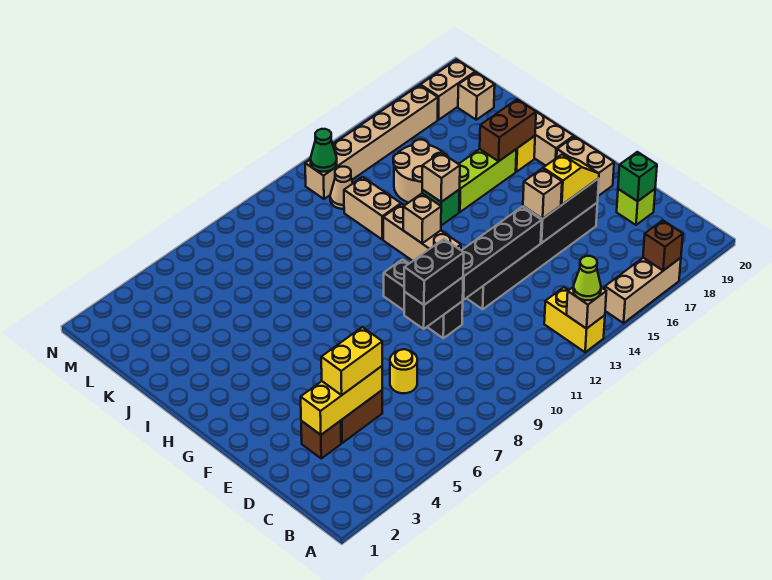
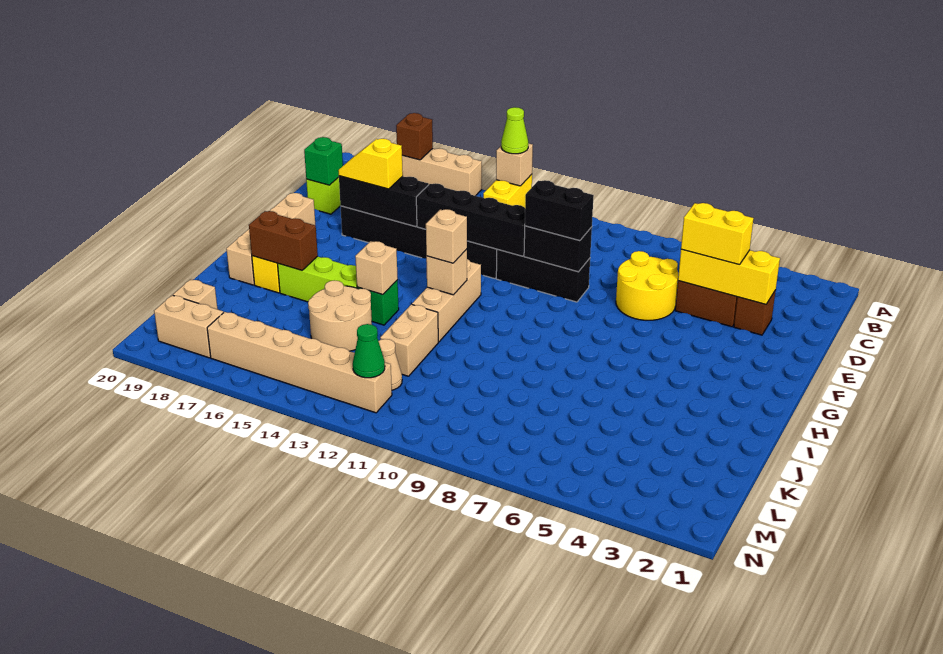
yellow 1x1 round brick [390,349,417,393] -> yellow 2x2 round brick [616,251,678,320]
black 1x3 brick [384,259,463,338] -> black 1x3 brick turned to [496,249,590,302]
tan 1x1 brick [523,168,562,219] -> tan 1x1 brick moved to [426,209,467,263]

